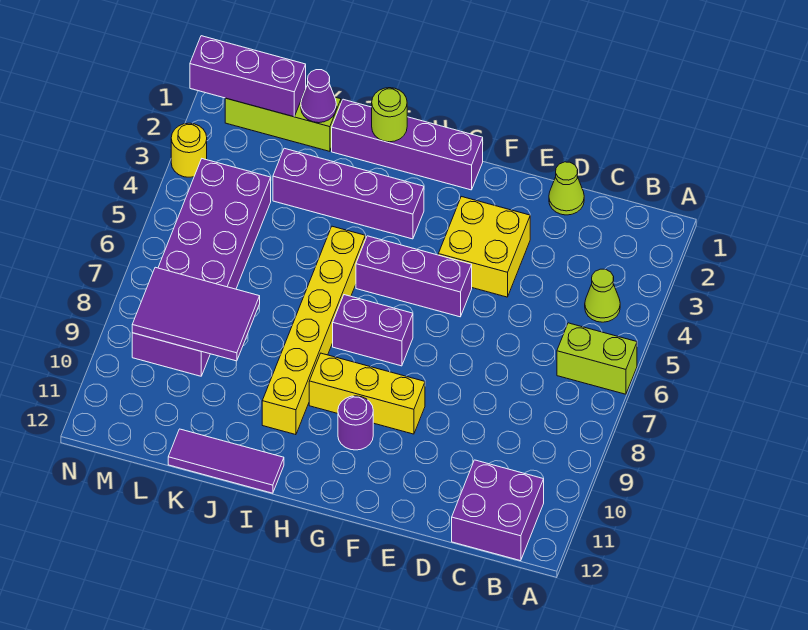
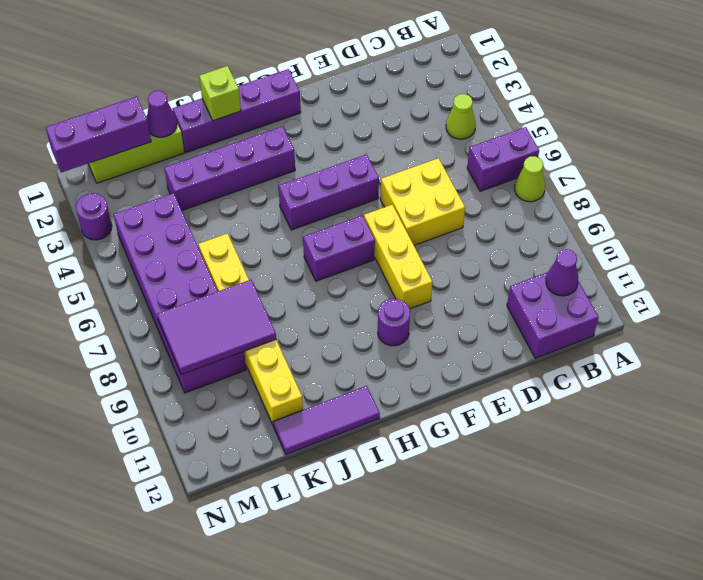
lime 1x2 brick [557,323,637,394] -> purple 1x2 brick [467,127,539,191]
none -> purple 1x1 cone [546,249,578,296]
lime 1x1 cone [549,162,584,215] -> lime 1x1 cone moved to [515,156,545,202]
yellow 2x2 brick [438,197,530,297] -> yellow 2x2 brick moved to [380,158,465,245]
yellow 1x3 brick [309,353,425,434] -> yellow 1x3 brick turned to [364,205,432,309]
lime 1x1 round brick [372,88,407,142] -> lime 1x1 brick [199,66,241,121]
yellow 1x6 brick [262,226,365,435] -> yellow 1x6 brick moved to [198,233,303,425]
yellow 1x1 round brick [171,123,207,177] -> purple 1x1 round brick [76,193,112,240]

